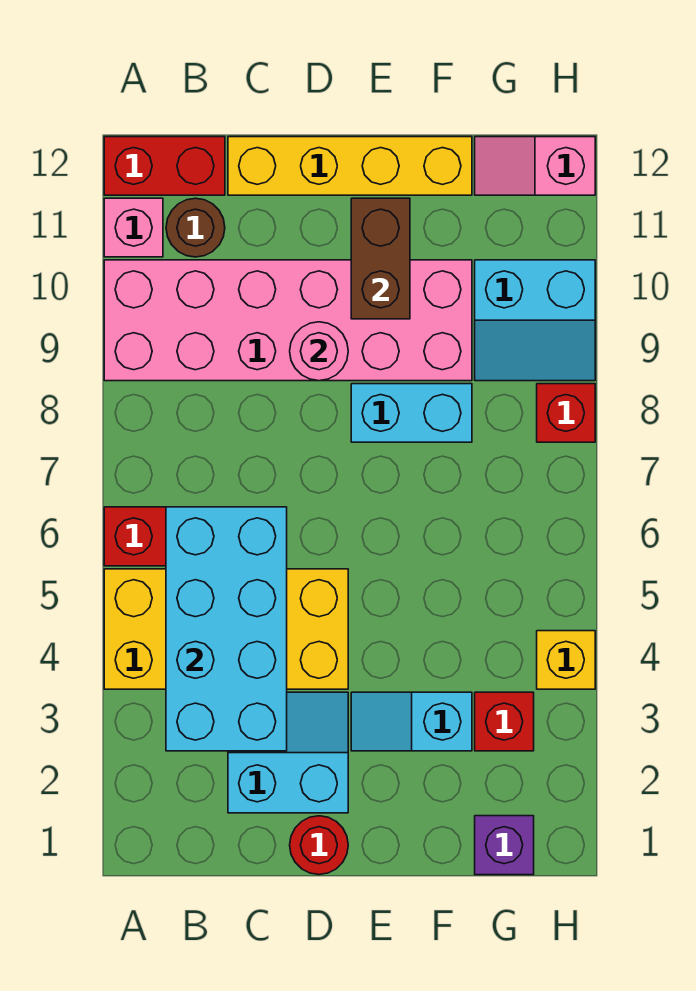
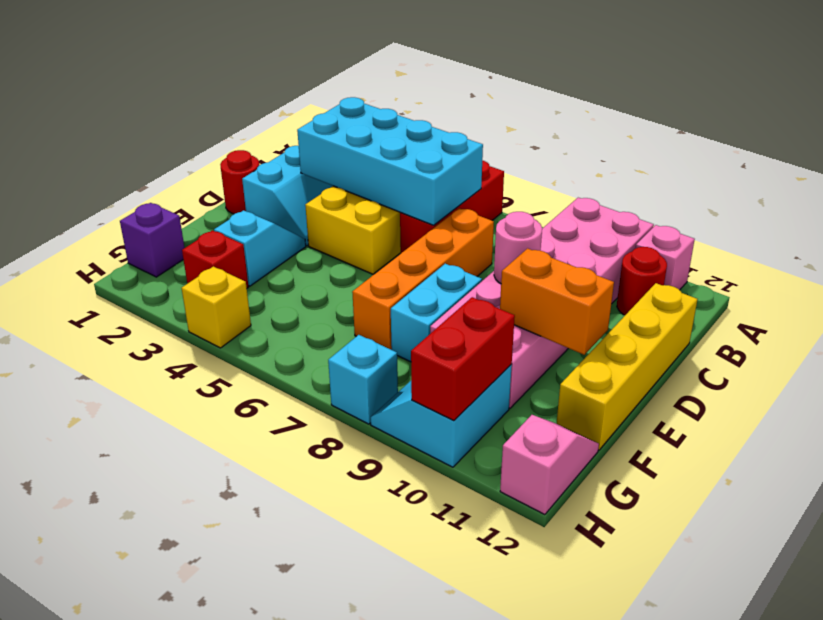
red 1x2 brick [104,137,225,195] -> red 1x2 brick moved to [411,297,515,421]
brown 1x1 round brick [166,198,225,257] -> red 1x1 round brick [617,247,667,315]
none -> orange 1x4 brick [352,208,494,350]
brown 1x2 brick [351,198,410,319] -> orange 1x2 brick [500,248,614,355]
red 1x1 brick [537,384,595,442] -> cyan 1x1 brick [328,335,398,424]

